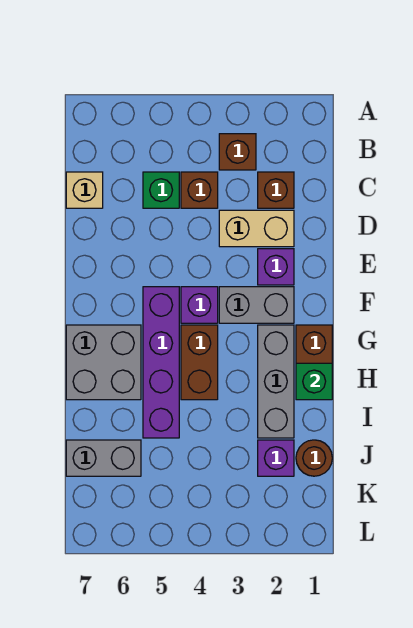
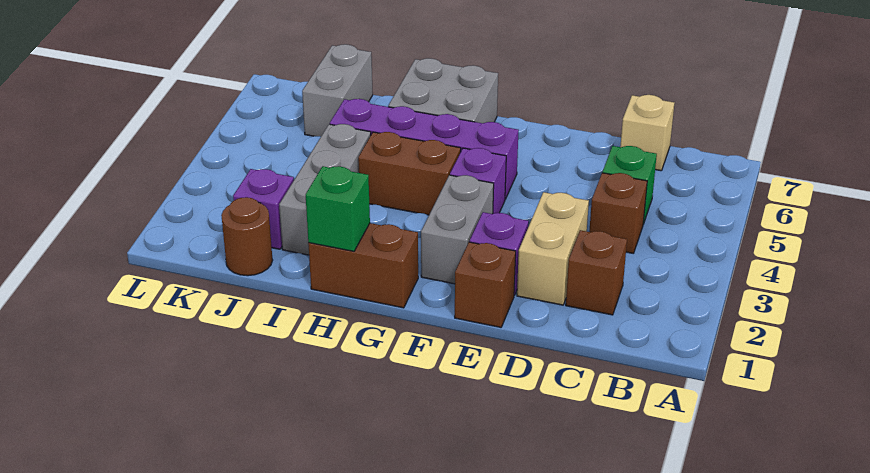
brown 1x1 brick [219,134,256,170] -> brown 1x1 brick moved to [455,242,516,327]
grey 1x3 brick [258,325,294,438] -> grey 1x3 brick turned to [279,124,371,255]

